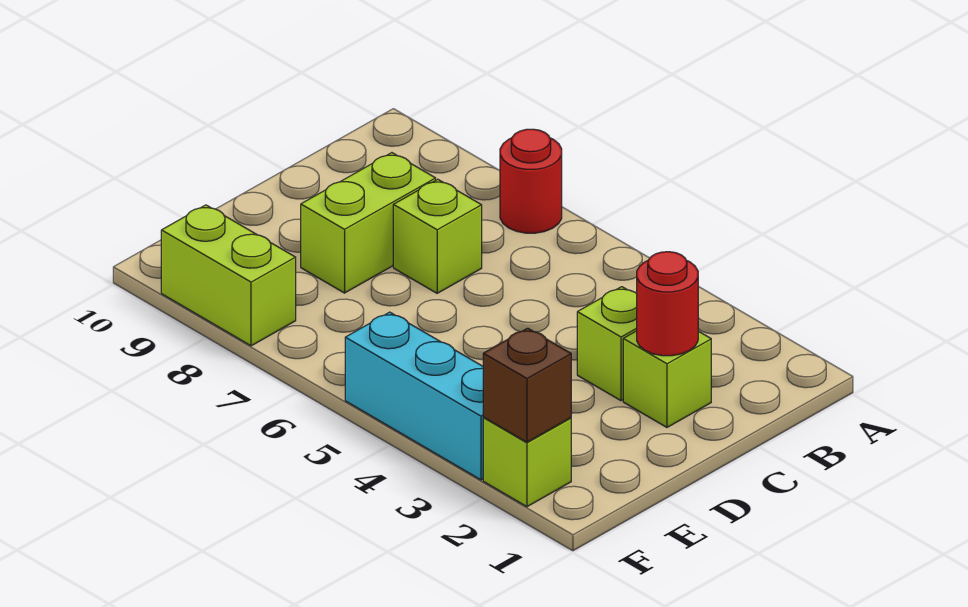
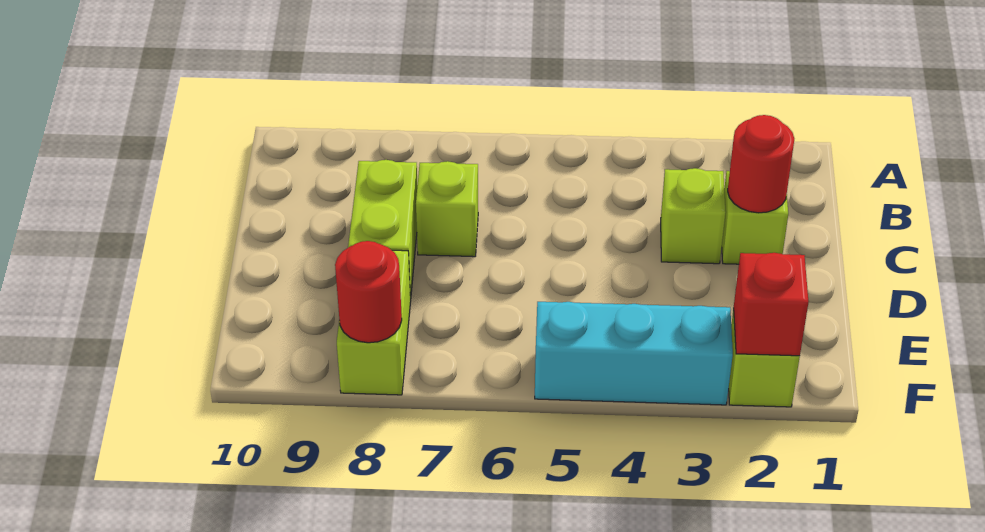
red 1x1 round brick [500,129,562,233] -> red 1x1 round brick moved to [335,241,402,343]
brown 1x1 brick [483,328,571,442] -> red 1x1 brick [734,253,809,356]
lime 1x2 brick [161,205,296,346] -> lime 1x2 brick turned to [337,250,411,395]

